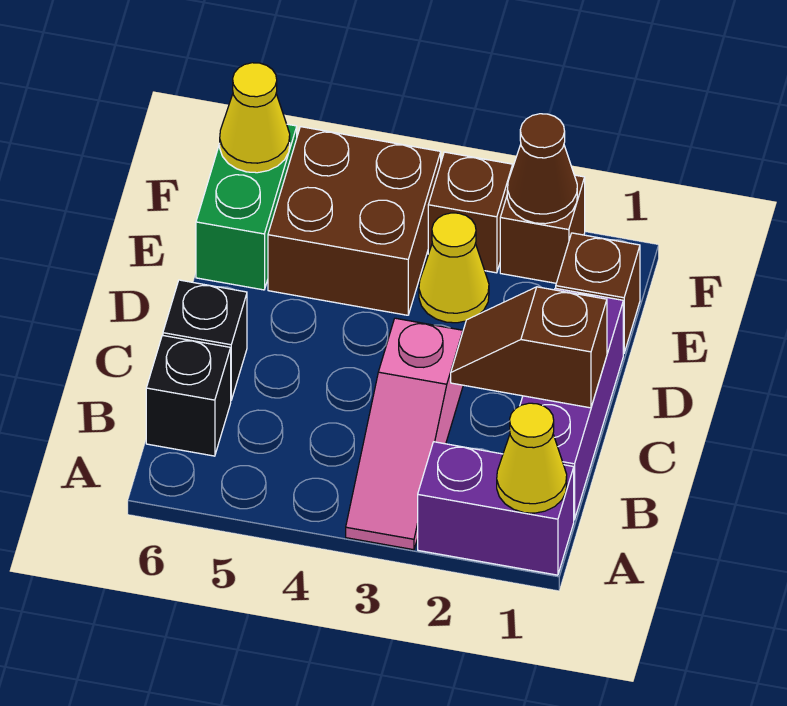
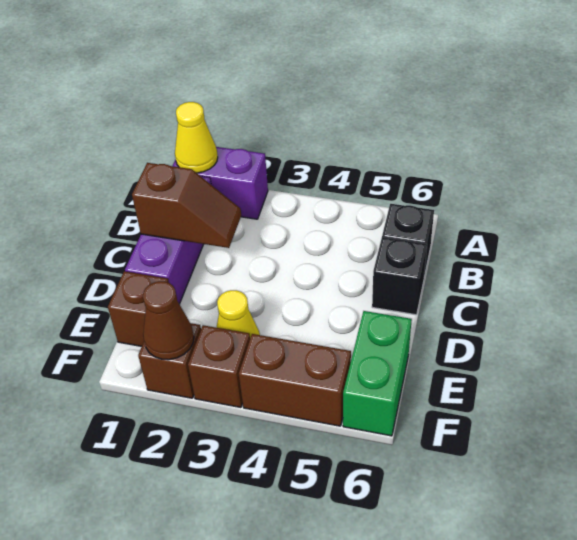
pink 1x3 slope [346,318,463,550] -> none
brown 2x2 brick [268,127,441,315] -> brown 1x2 brick [239,334,351,426]
yellow 1x1 cone [220,63,290,173] -> none

